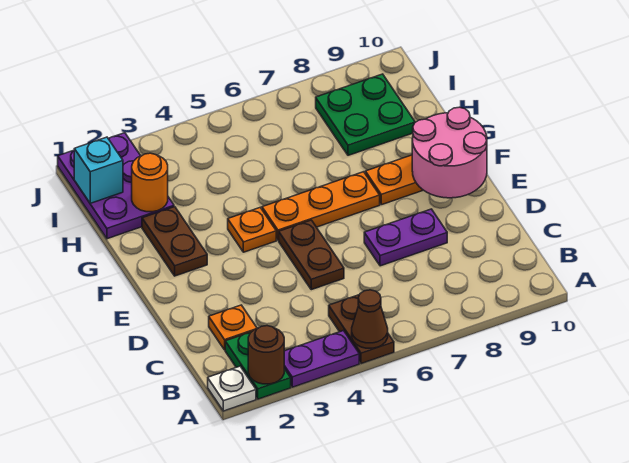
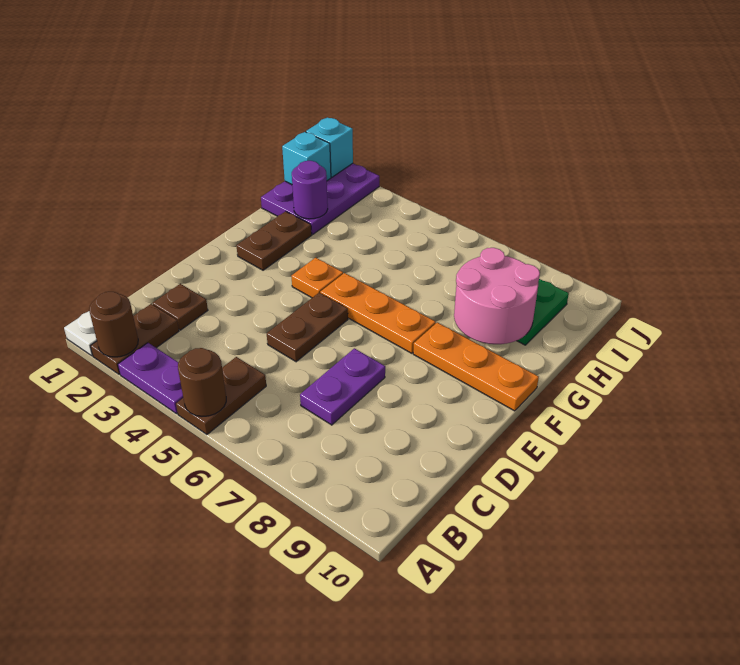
green 1x2 plate [225,332,291,399] -> brown 1x2 plate [91,304,179,374]
brown 1x1 cone [352,290,388,348] -> brown 1x1 round brick [178,348,226,416]
orange 1x1 plate [209,305,257,350] -> brown 1x1 plate [153,284,208,330]
purple 1x2 plate [364,209,447,266] -> purple 1x2 plate turned to [300,348,385,425]
pink 2x2 round brick [412,107,487,198] -> pink 2x2 round brick moved to [454,248,540,344]
orange 1x1 round brick [132,153,168,212] -> purple 1x1 round brick [292,161,328,219]
none -> cyan 1x1 brick [306,117,353,177]

